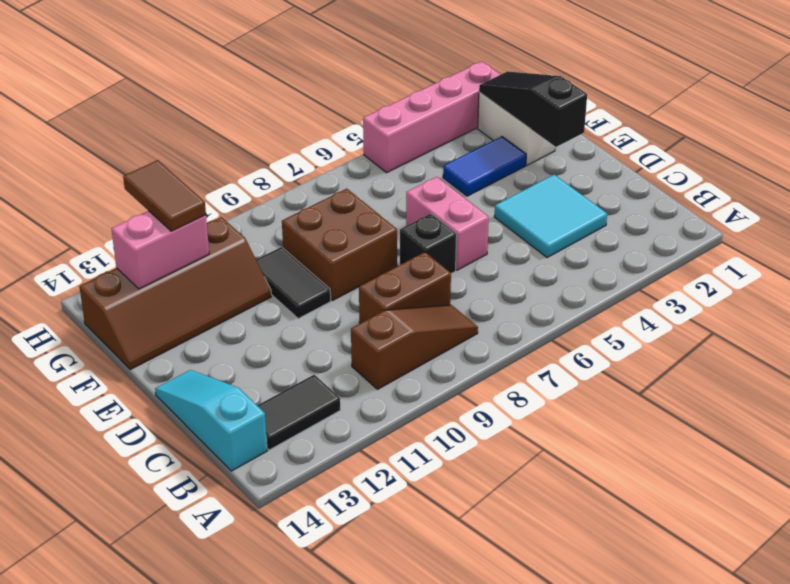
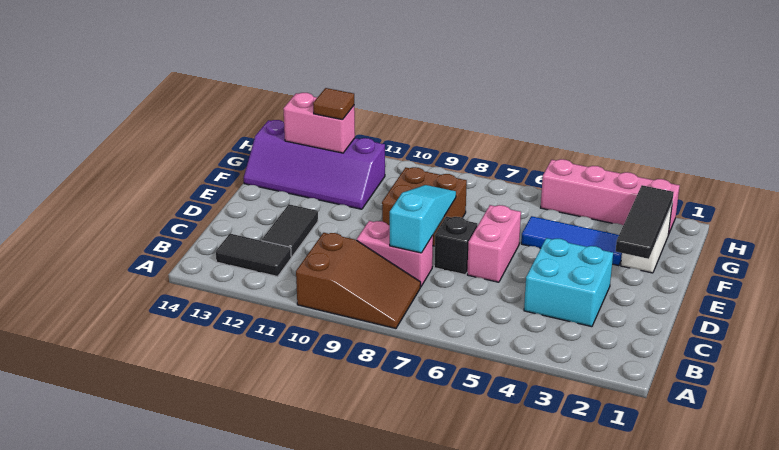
brown 1x3 slope [351,305,478,389] -> brown 2x3 slope [296,233,421,329]
cyan 1x3 slope [155,370,267,471] -> cyan 1x3 slope moved to [390,185,456,253]
cyan 2x2 tile [495,175,607,258] -> cyan 2x2 brick [524,238,613,327]
brown 1x2 brick [359,252,451,323] -> pink 1x2 brick [357,221,433,287]
black 1x3 slope [479,71,587,147] -> black 1x3 tile [616,185,674,259]
black 1x2 tile [256,247,331,318] -> black 1x2 tile moved to [262,204,318,257]
blue 1x2 tile [443,137,526,196] -> blue 1x3 tile [521,216,622,266]
brown 2x4 slope [79,217,271,370] -> purple 2x4 slope [244,120,385,209]
brown 1x2 tile [123,160,206,231] -> brown 1x1 tile [313,88,354,120]

